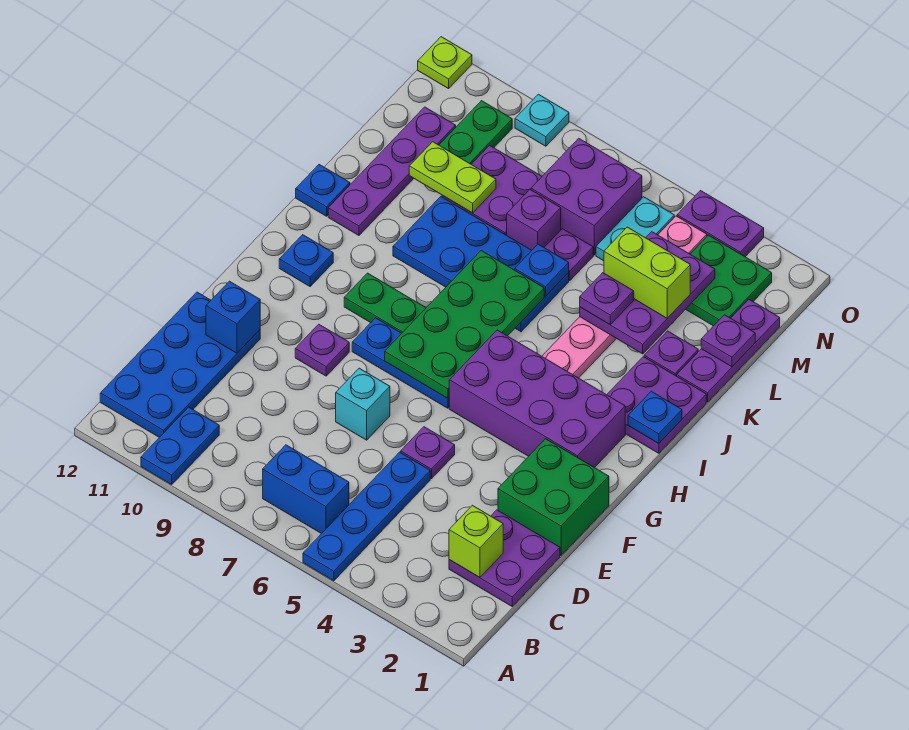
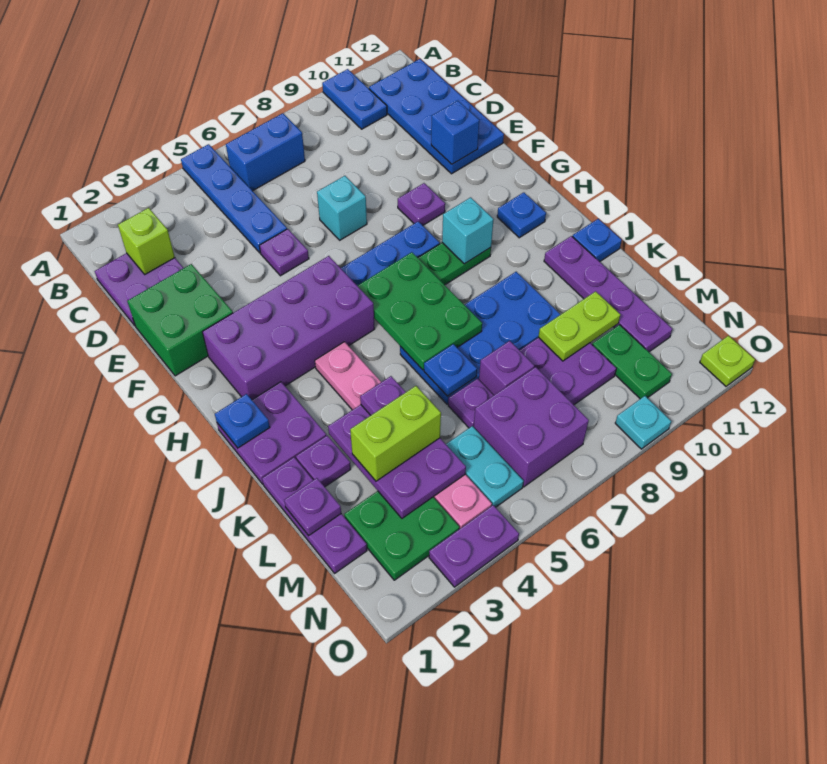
green 2x4 plate [385,251,544,398] -> green 2x3 plate [357,252,482,370]
none -> cyan 1x1 brick [442,197,494,264]

